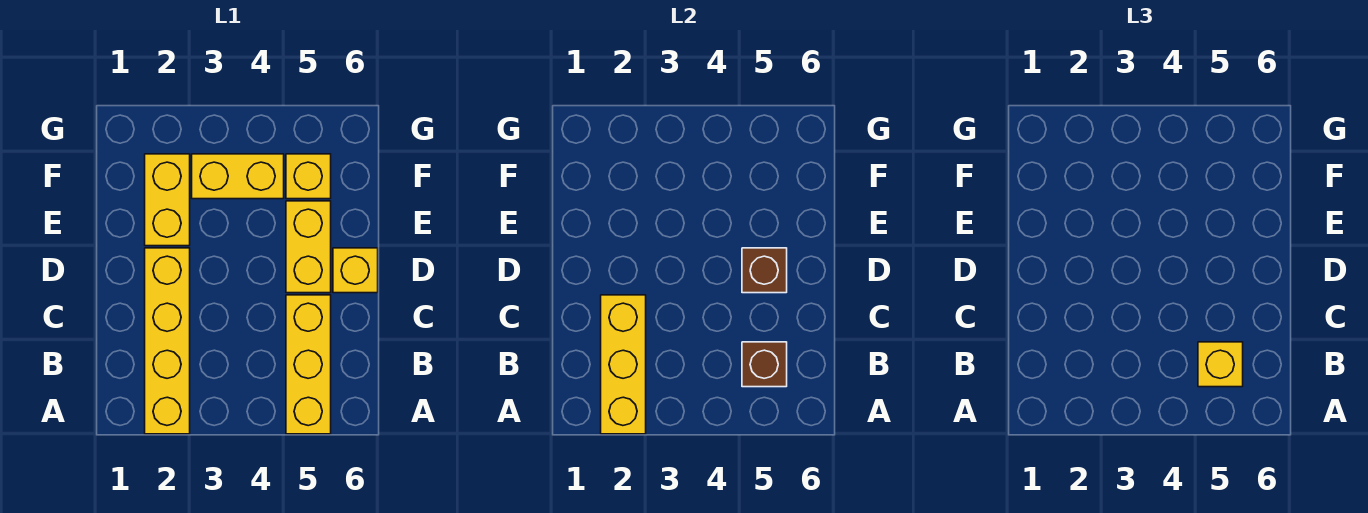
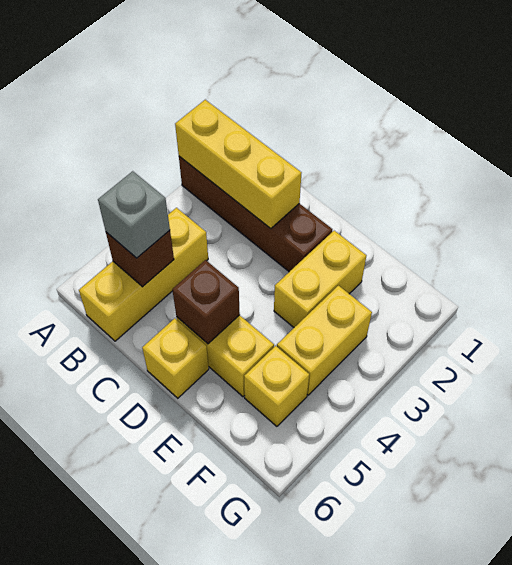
yellow 1x4 brick [145,248,190,434] -> brown 1x4 brick [179,156,332,272]
yellow 1x3 brick [286,295,331,434] -> yellow 1x3 brick turned to [79,208,208,341]
yellow 1x1 brick [1198,342,1243,387] -> grey 1x1 brick [98,171,170,258]
yellow 1x2 brick [145,154,190,246] -> yellow 1x2 brick turned to [274,231,366,327]

